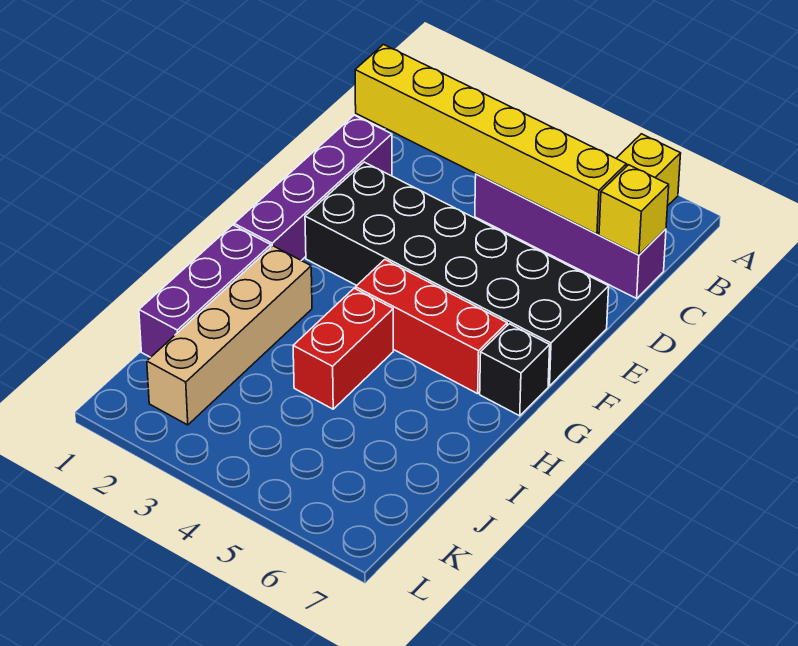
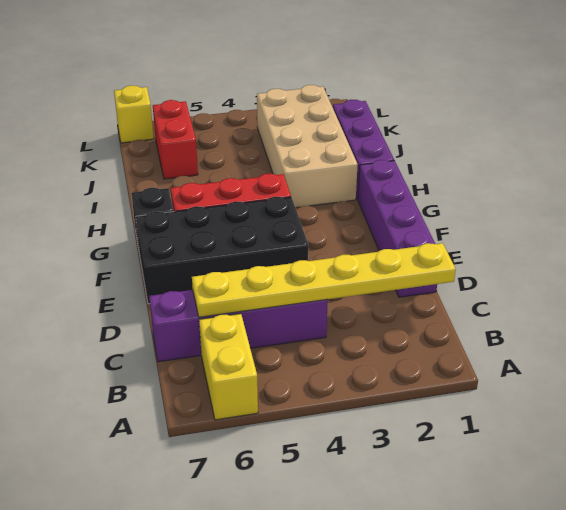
yellow 1x6 brick [355,45,626,234] -> yellow 1x6 plate [192,243,456,317]
yellow 1x1 brick [599,165,669,255] -> yellow 1x1 brick moved to [114,85,154,143]
black 2x6 brick [305,162,609,386] -> black 2x4 brick [136,197,308,304]
tan 1x4 brick [147,246,312,425] -> tan 2x4 brick [257,85,358,208]
red 1x2 brick [293,288,393,409] -> red 1x2 brick moved to [153,100,198,179]

